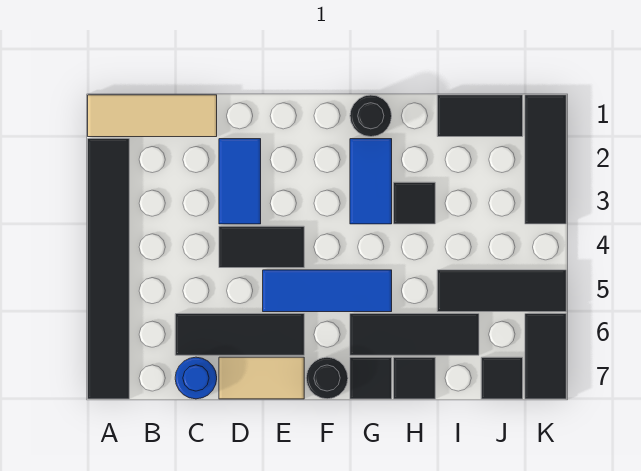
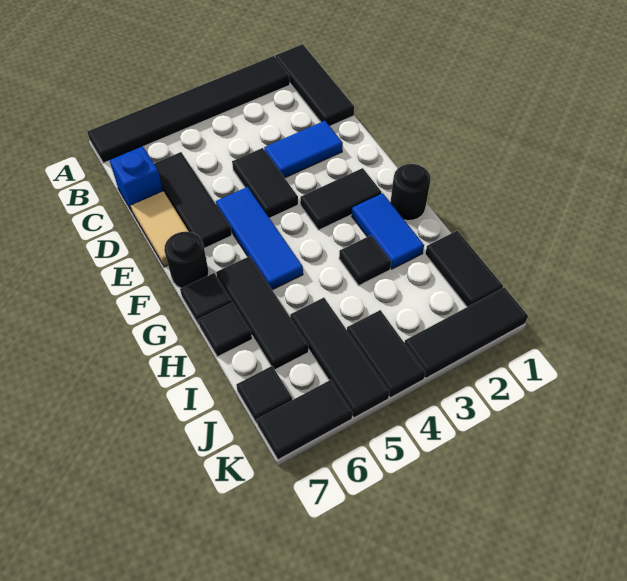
tan 1x3 tile [88,95,217,137] -> black 1x3 tile [275,44,354,126]
blue 1x1 round brick [175,357,217,399] -> blue 1x1 brick [109,146,163,213]
none -> black 1x2 tile [300,168,382,230]
blue 1x2 tile [350,139,392,224] -> blue 1x2 tile turned to [352,193,424,269]
none -> black 1x2 tile [347,310,426,398]

